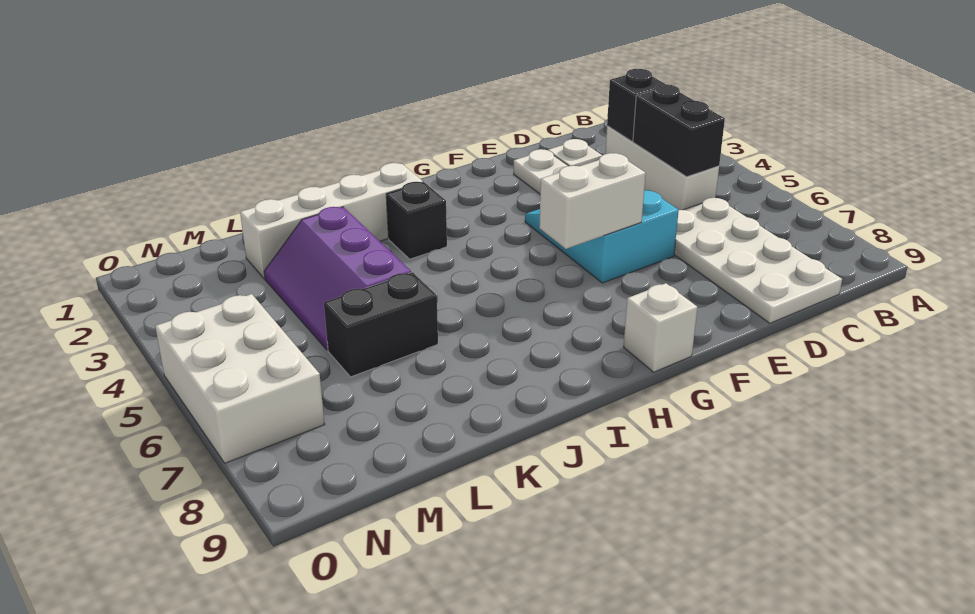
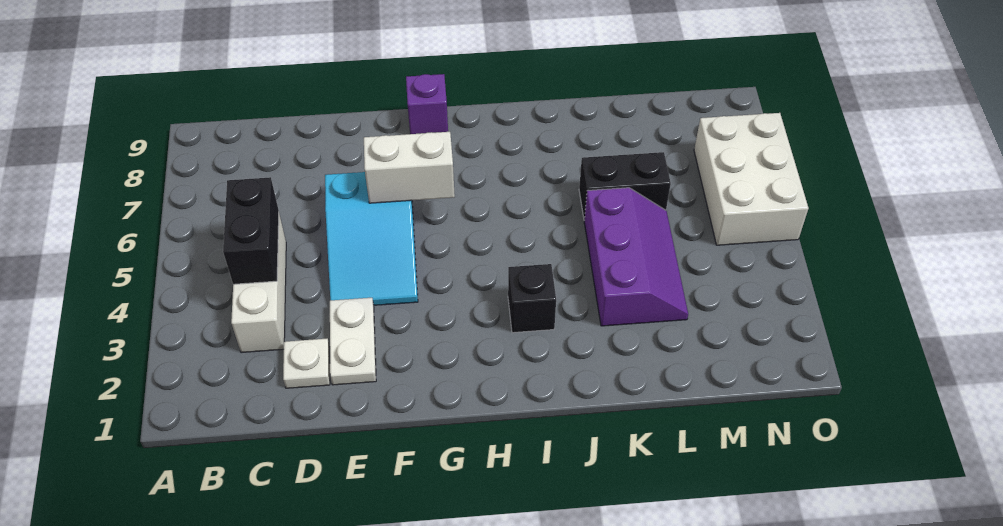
black 1x1 brick [607,69,665,141] -> none
white 2x4 plate [674,198,842,323] -> none
white 1x1 brick [624,283,697,372] -> purple 1x1 brick [406,74,448,134]
white 1x4 brick [240,163,423,279] -> none

